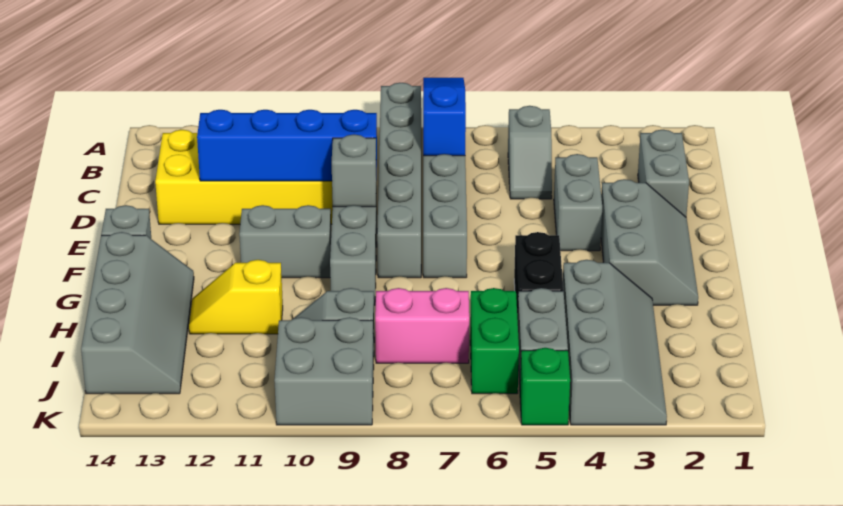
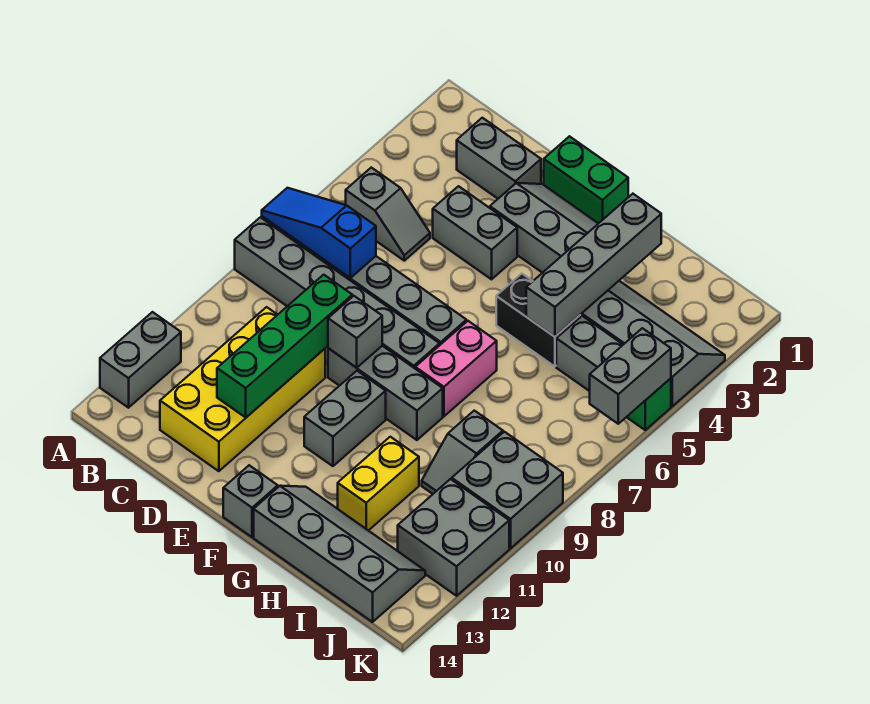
none -> grey 1x2 brick [100,312,181,408]
blue 1x4 brick [197,110,377,181] -> green 1x4 brick [217,275,352,417]
none -> grey 1x4 brick [526,194,661,337]
yellow 1x2 slope [189,260,283,334] -> yellow 1x2 brick [338,437,419,531]
green 1x2 brick [470,288,519,394] -> green 1x2 brick moved to [544,136,628,223]
pink 1x2 brick [375,288,469,363] -> pink 1x2 brick moved to [415,321,497,416]
none -> grey 2x2 brick [398,479,509,596]
none -> grey 1x2 brick [590,328,671,424]

